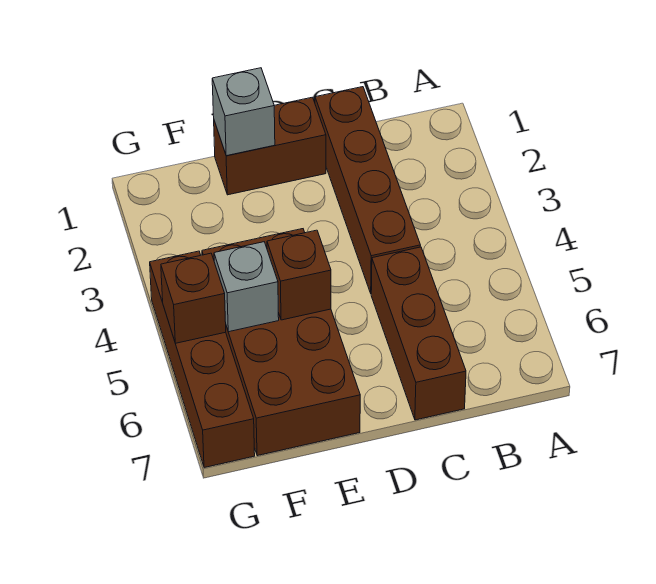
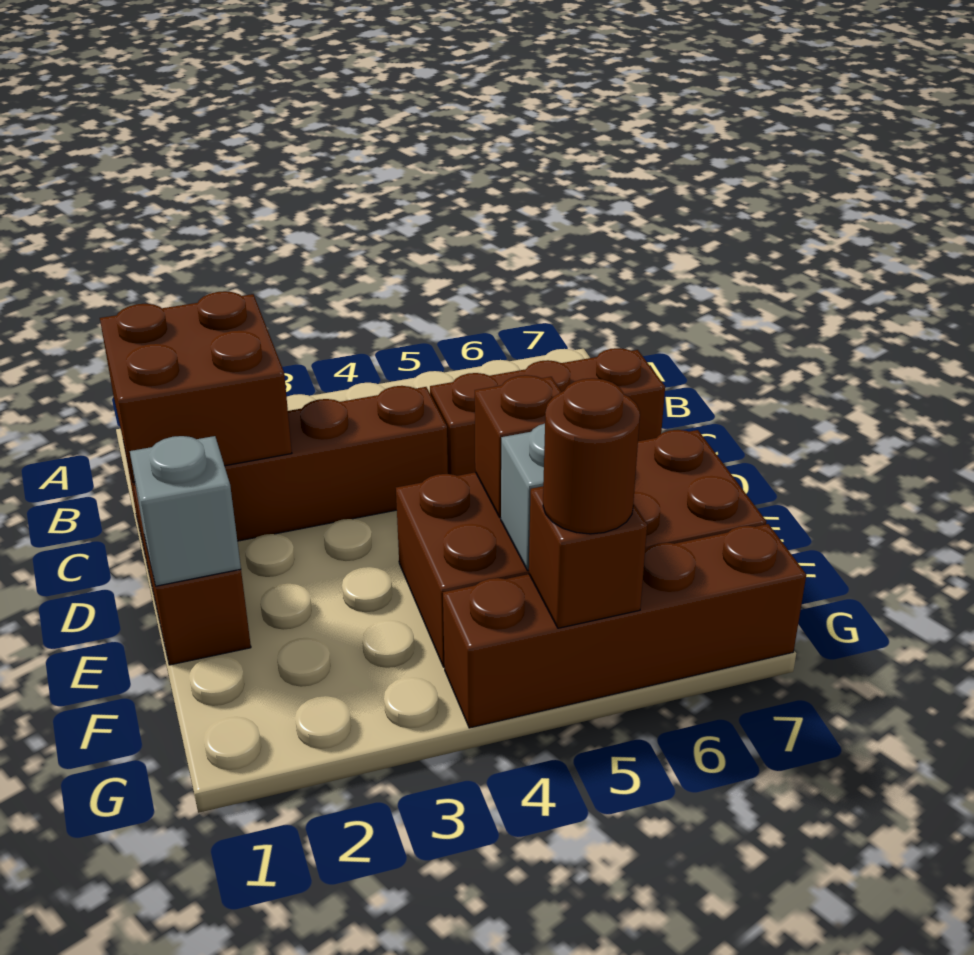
none -> brown 2x2 brick [100,291,292,482]
none -> brown 1x1 round brick [543,378,640,534]

